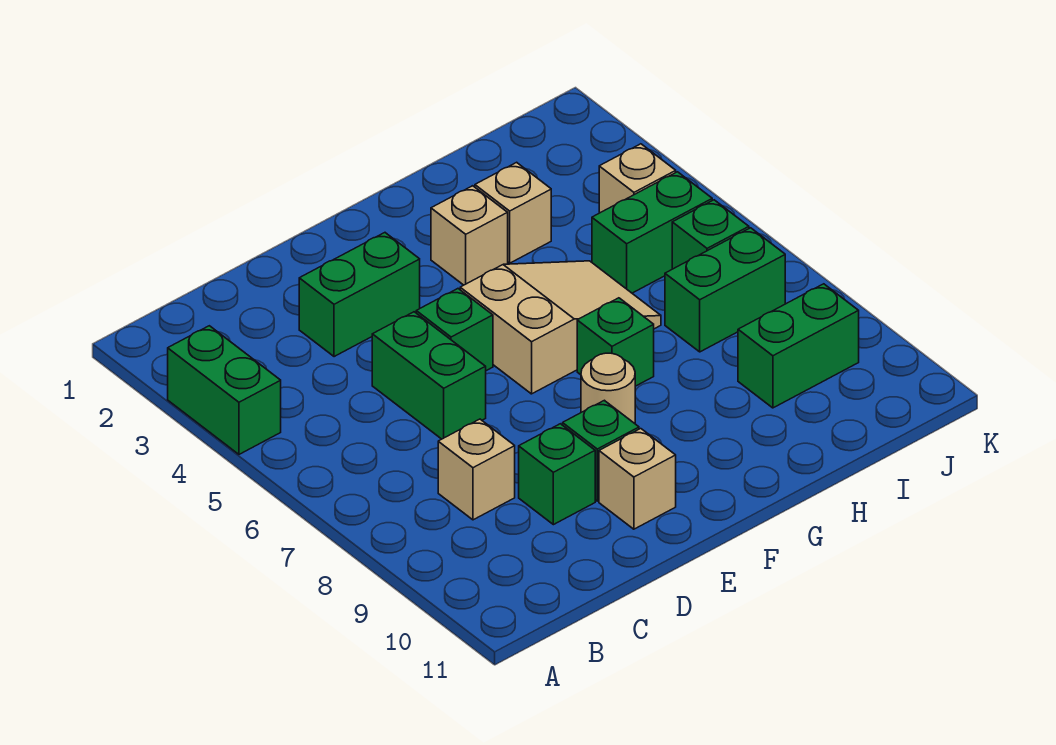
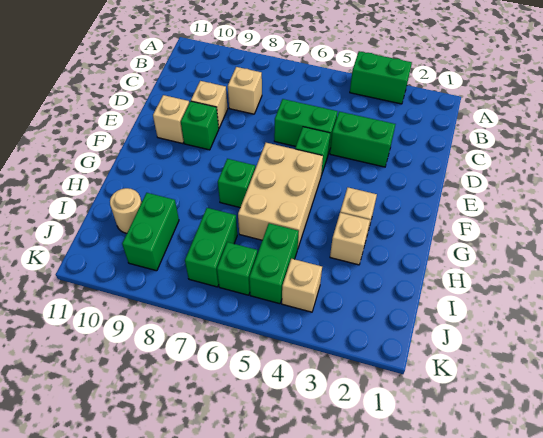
green 1x2 brick [299,233,420,357] -> green 1x2 brick turned to [330,112,396,167]
green 1x1 brick [519,424,595,525] -> tan 1x1 brick [191,81,228,128]
tan 2x3 slope [460,261,661,394] -> tan 2x3 brick [238,143,323,247]
tan 1x1 round brick [581,353,635,423] -> tan 1x1 round brick moved to [110,188,142,233]

